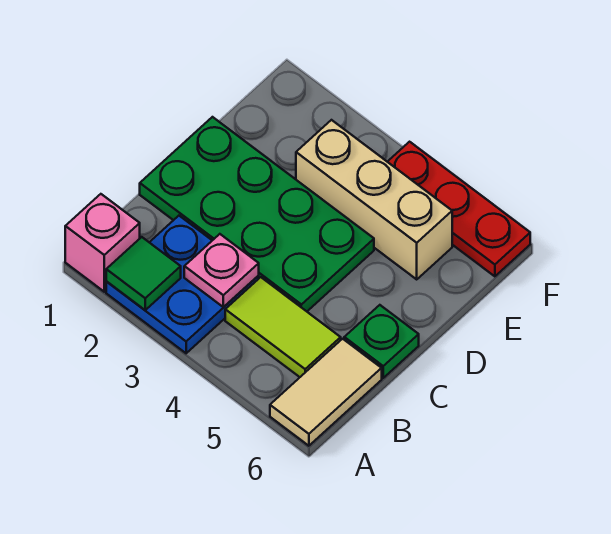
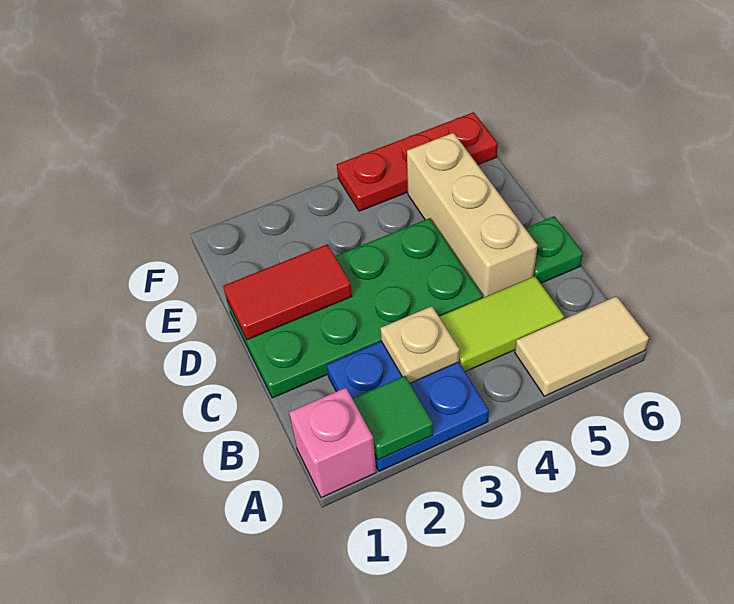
tan 1x2 tile [270,339,382,446] -> tan 1x2 tile turned to [515,296,649,396]
pink 1x1 plate [184,234,259,307] -> tan 1x1 plate [380,306,460,383]
none -> red 1x2 tile [223,244,352,340]
tan 1x3 brick [296,120,452,279] -> tan 1x3 brick turned to [407,133,538,298]

